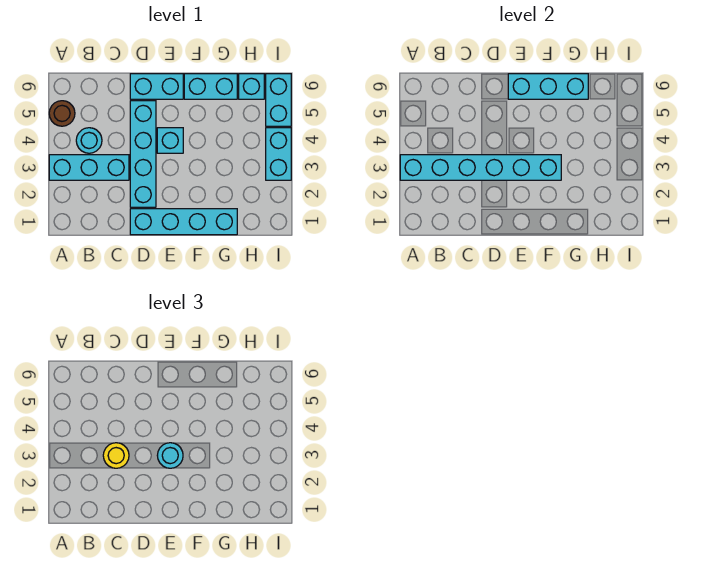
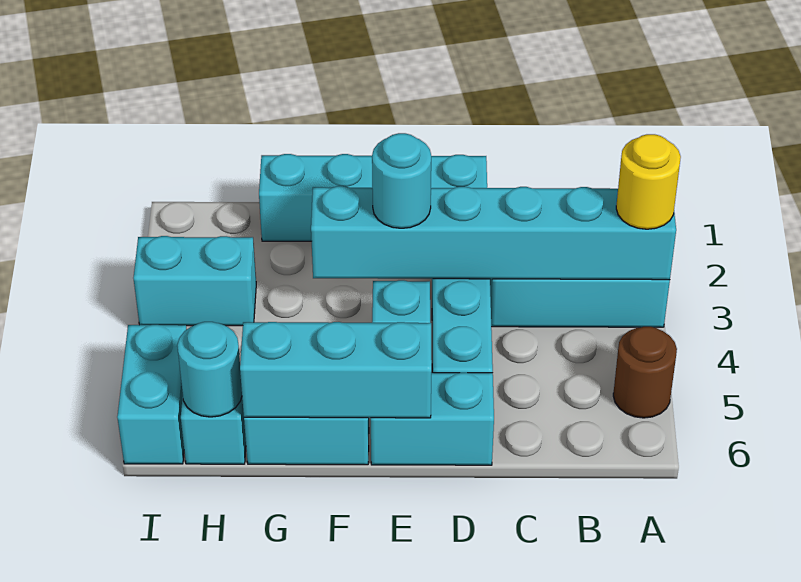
cyan 1x1 round brick [76,128,102,153] -> cyan 1x1 round brick moved to [177,322,242,417]
yellow 1x1 round brick [103,443,129,468] -> yellow 1x1 round brick moved to [616,134,681,229]
cyan 1x2 brick [266,128,291,180] -> cyan 1x2 brick turned to [133,236,256,326]

